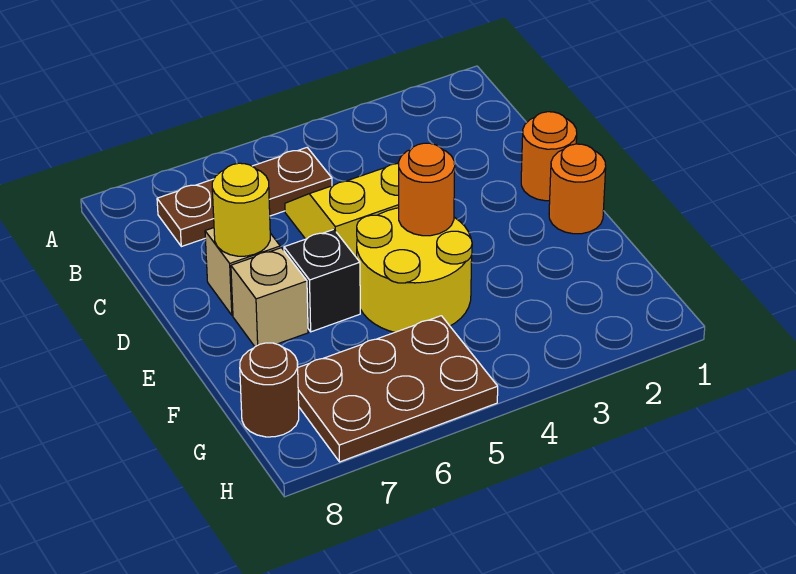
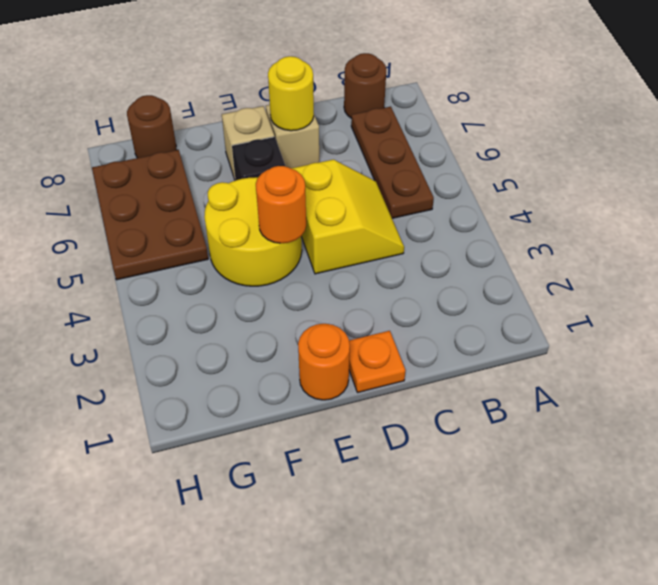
none -> brown 1x1 round brick [344,53,386,119]
orange 1x1 round brick [521,112,577,201] -> orange 1x1 plate [349,331,405,393]

